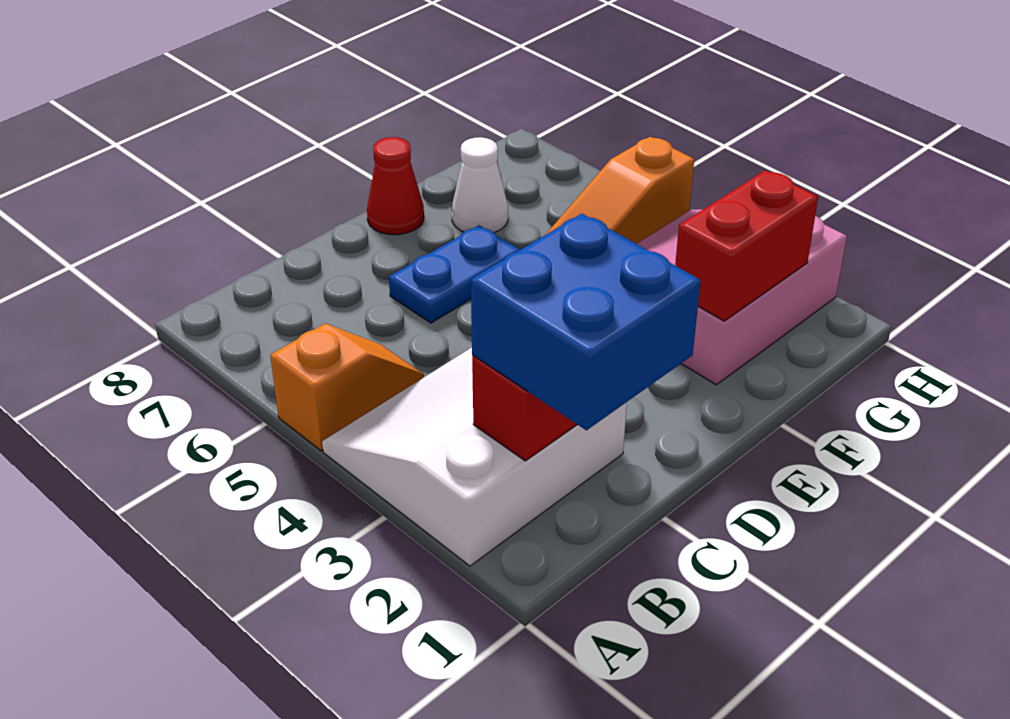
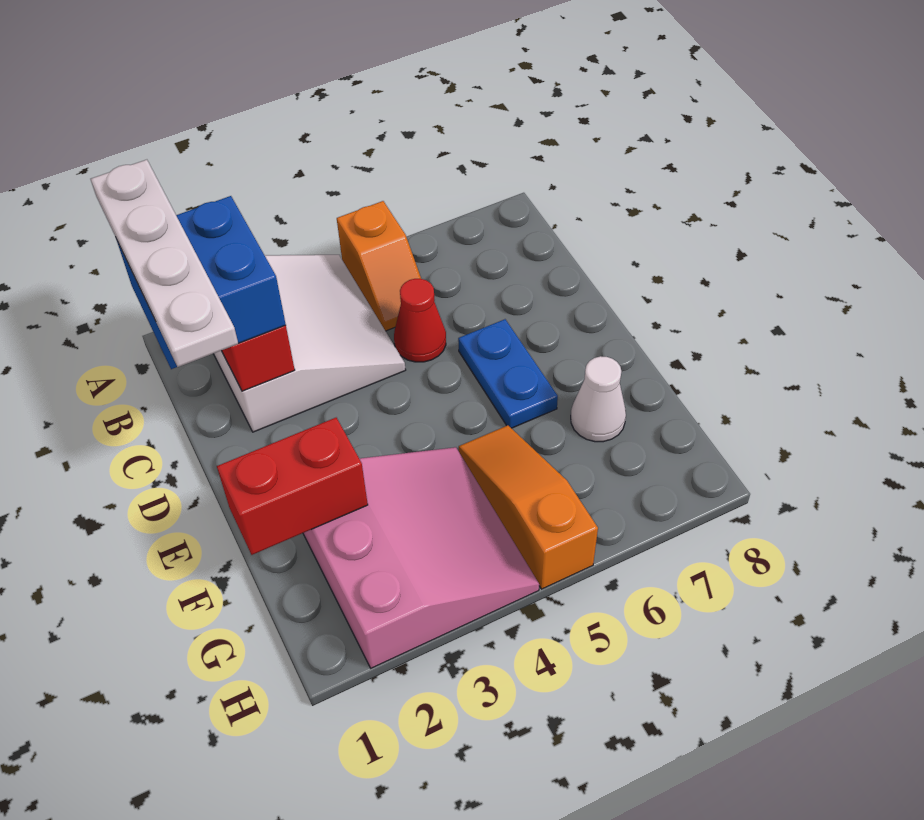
none -> white 1x4 plate [91,160,238,367]
red 1x1 cone [367,137,424,235] -> red 1x1 cone moved to [394,279,446,362]
red 1x2 brick [675,170,818,321] -> red 1x2 brick turned to [217,418,368,555]

